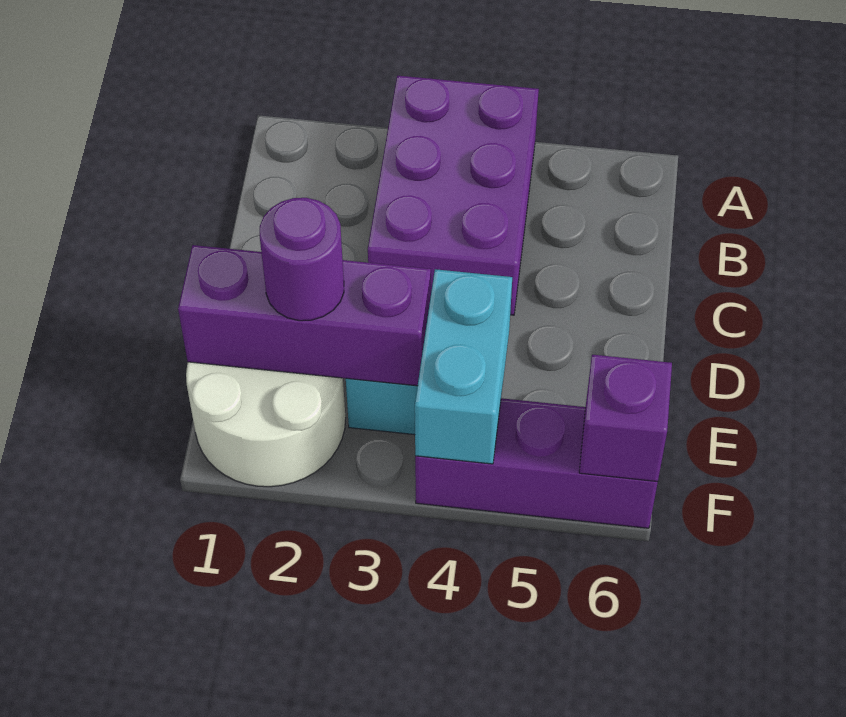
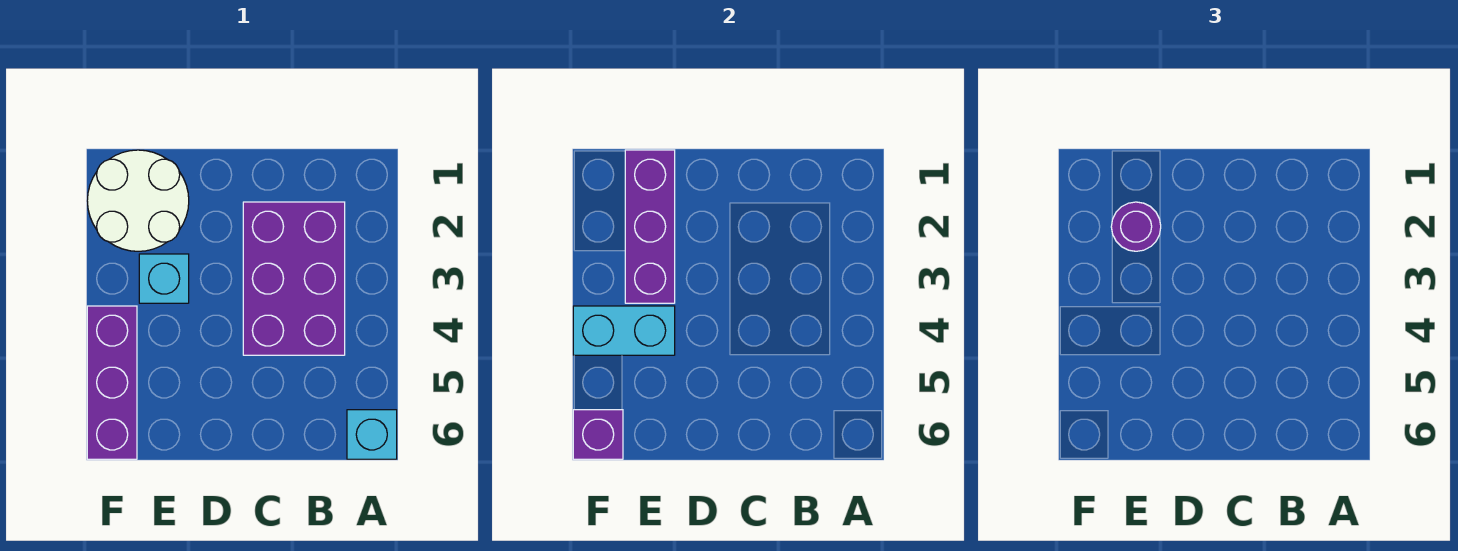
purple 2x3 brick [368,76,539,315] -> purple 2x3 brick turned to [243,202,345,355]
none -> cyan 1x1 brick [347,410,397,459]

